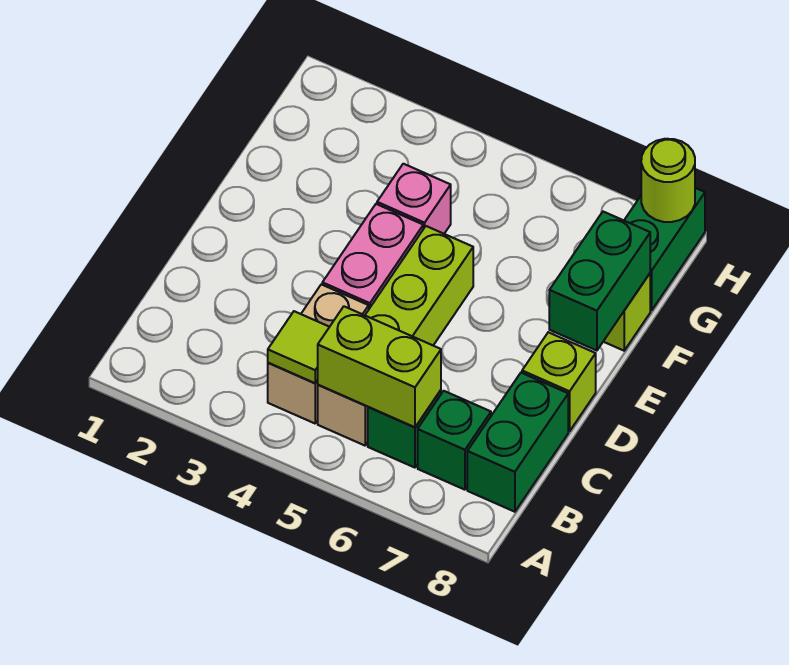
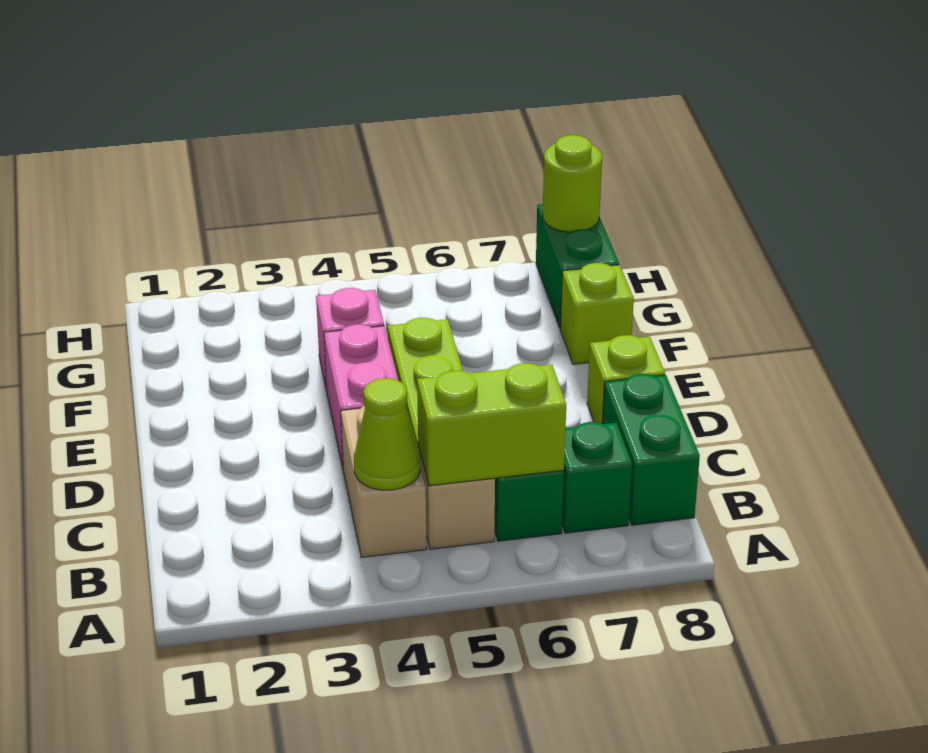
lime 1x1 tile [268,311,329,383] -> lime 1x1 cone [354,378,420,490]
green 1x2 brick [549,212,650,351] -> none

